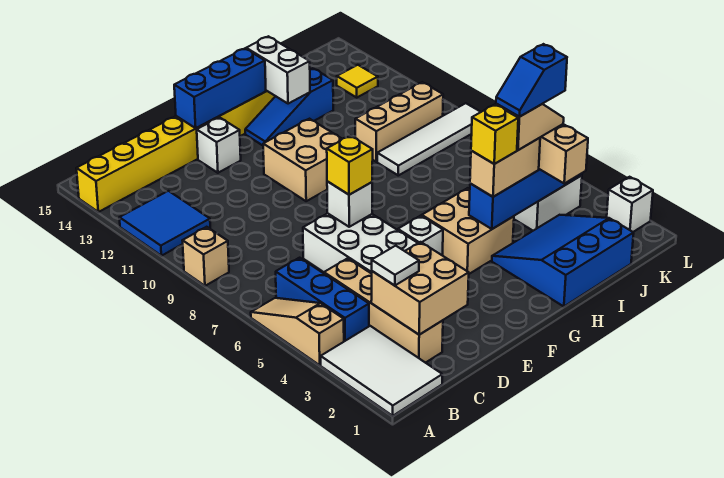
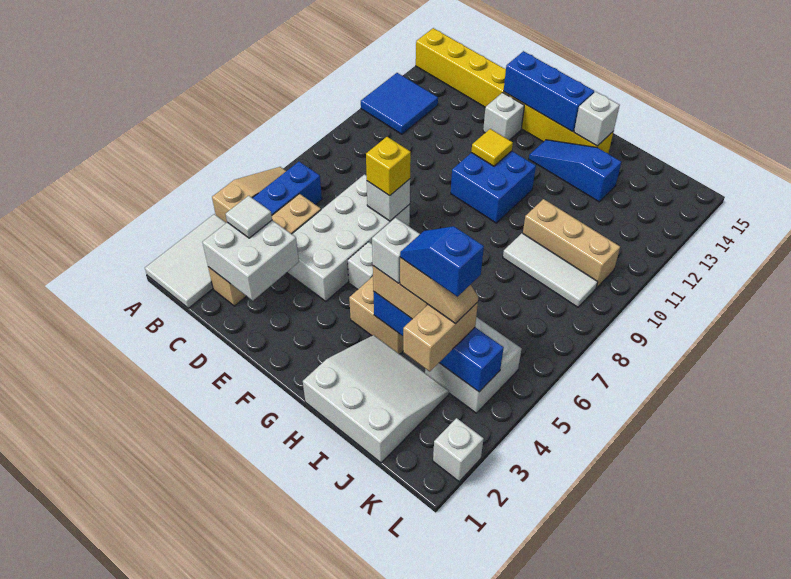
tan 1x1 brick [182,227,229,286] -> none
tan 2x2 brick [371,242,469,335] -> white 2x2 brick [202,220,299,301]
tan 2x2 brick [263,119,342,201] -> blue 2x2 brick [451,151,536,223]
blue 3x3 slope [492,215,634,307] -> white 3x3 slope [303,335,449,463]
yellow 1x1 brick [471,104,518,164] -> white 1x1 brick [372,218,420,283]
white 1x2 brick [246,36,310,104] -> white 1x1 brick [574,92,620,146]
white 1x4 tile [377,103,480,175] -> white 1x3 tile [503,233,598,307]
yellow 1x1 tile [337,65,378,97] -> yellow 1x1 tile moved to [471,129,513,166]

